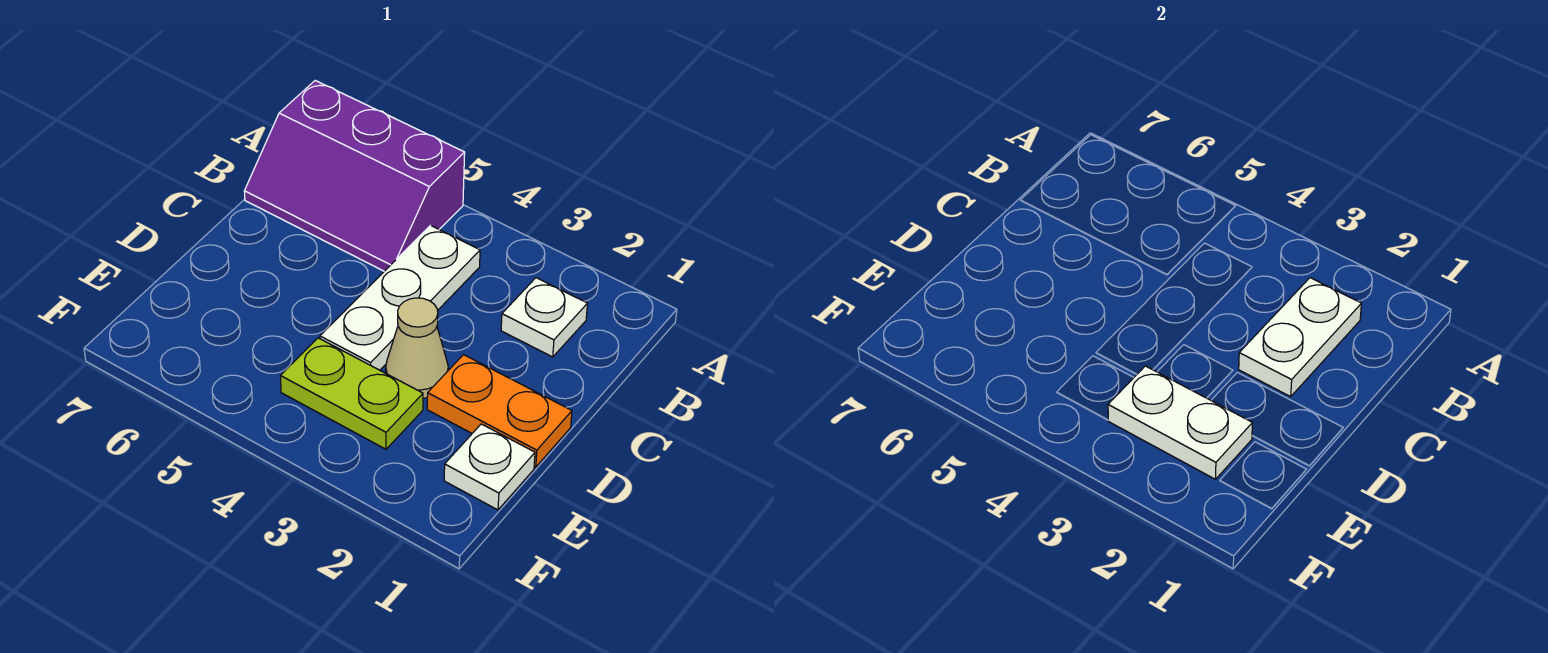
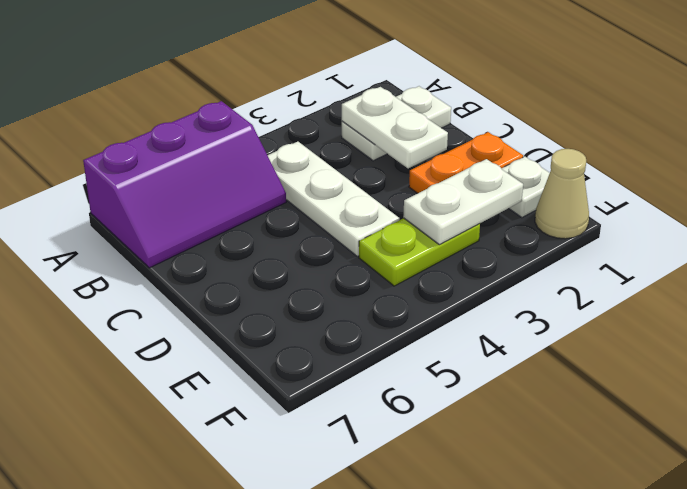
white 1x1 plate [501,278,588,357] -> white 1x2 plate [342,86,451,161]
tan 1x1 cone [386,298,448,398] -> tan 1x1 cone moved to [535,149,589,239]

